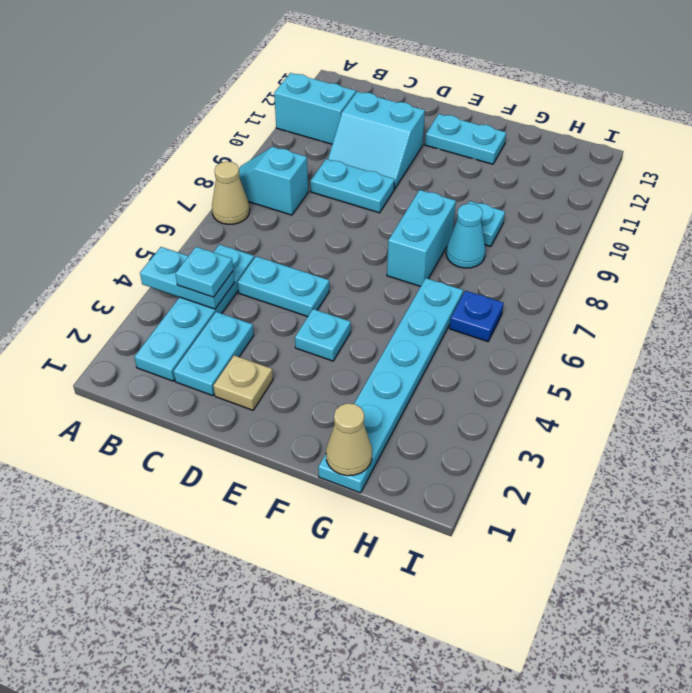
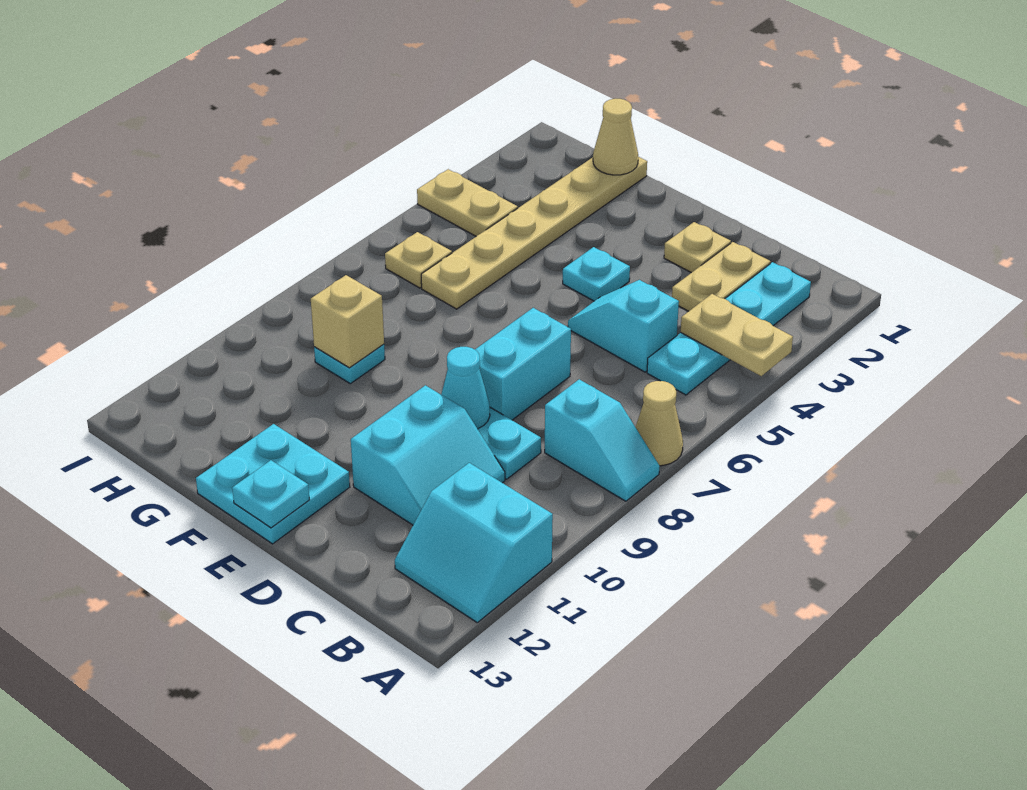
cyan 1x2 plate [140,247,234,309] -> tan 1x2 plate [681,294,793,376]
cyan 1x1 plate [175,247,233,297] -> cyan 1x1 plate moved to [232,460,309,528]
cyan 1x2 plate [173,312,254,396] -> tan 1x2 plate [672,242,771,311]
cyan 1x2 plate [237,256,329,317] -> cyan 1x2 slope [568,280,679,372]
cyan 2x2 slope [328,92,425,189] -> cyan 2x2 slope turned to [351,385,505,525]
cyan 1x2 plate [425,114,506,164] -> cyan 2x2 plate [196,424,350,544]
cyan 1x2 brick [387,190,456,286] -> cyan 1x2 brick moved to [475,308,571,420]
cyan 1x6 plate [318,278,463,493] -> tan 1x6 plate [421,157,647,309]
cyan 1x1 cone [446,204,486,268] -> cyan 1x1 cone moved to [441,347,490,429]
none -> tan 1x1 brick [311,275,384,368]
none -> tan 1x2 plate [417,169,518,236]
blue 1x1 plate [450,291,504,341] -> tan 1x1 plate [385,232,452,288]

